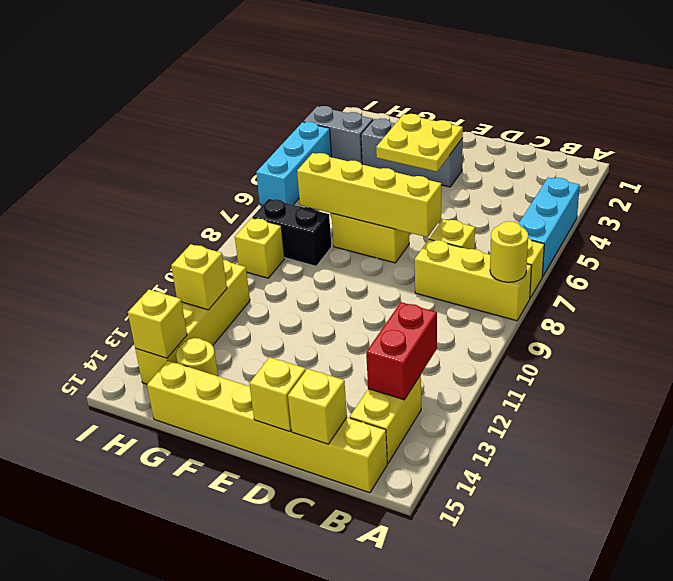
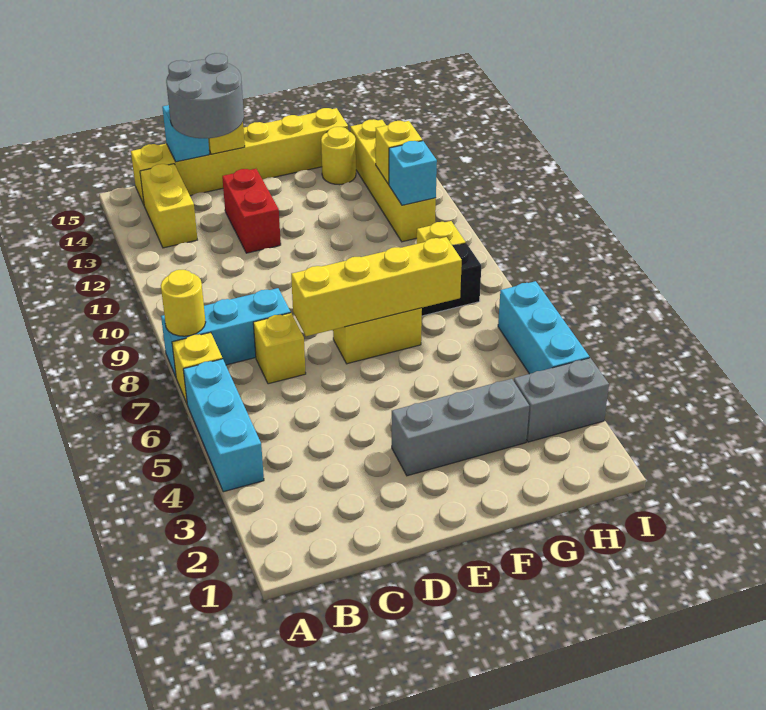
yellow 1x3 brick [415,239,532,321] -> cyan 1x3 brick [161,288,291,376]
red 1x2 brick [366,302,437,400] -> red 1x2 brick moved to [222,169,281,253]
none -> grey 2x2 round brick [166,53,244,138]
yellow 1x1 brick [288,369,347,444] -> cyan 1x1 brick [162,105,209,162]
yellow 2x2 plate [376,114,463,172] -> none
none -> cyan 1x1 brick [389,141,437,205]
yellow 1x1 brick [128,290,187,358] -> none

